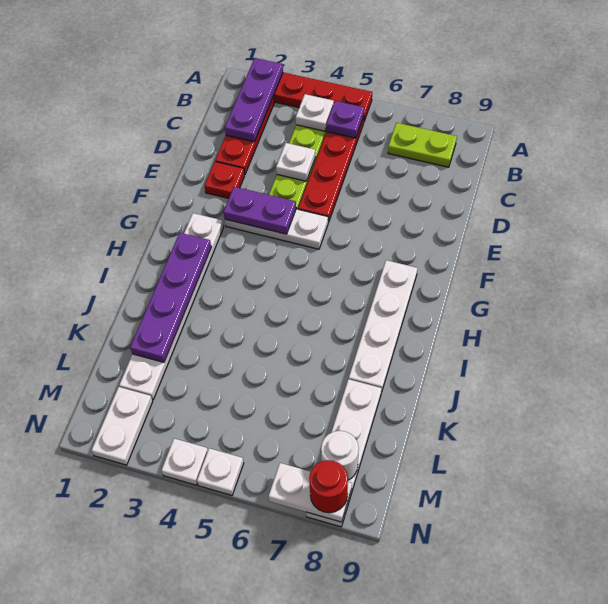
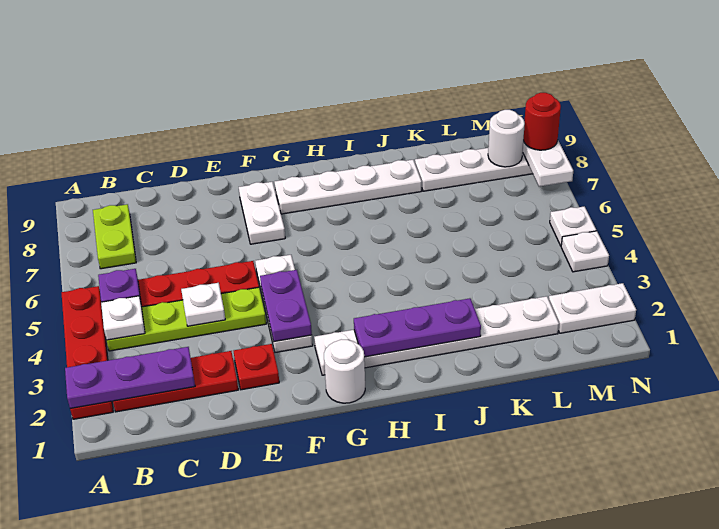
none -> white 1x2 plate [239,182,285,244]
none -> white 1x1 round brick [324,339,365,403]
purple 1x4 plate [130,233,211,362] -> purple 1x3 plate [354,298,481,357]

